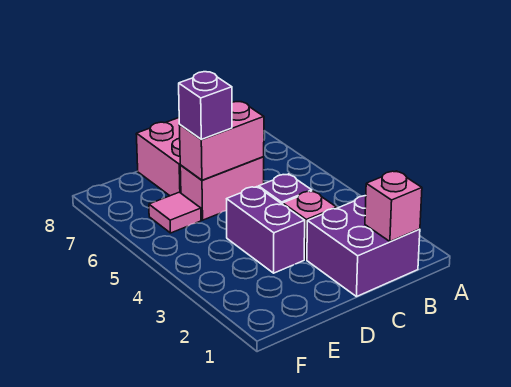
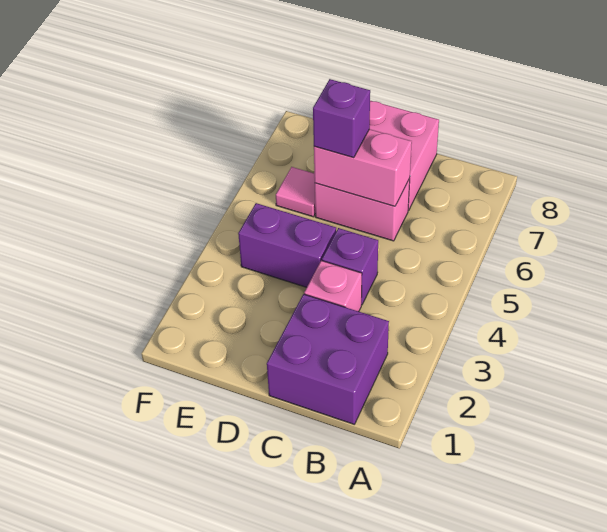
pink 1x1 brick [365,171,422,241] -> none
purple 1x2 brick [227,187,305,273] -> purple 1x2 brick turned to [238,203,336,287]

